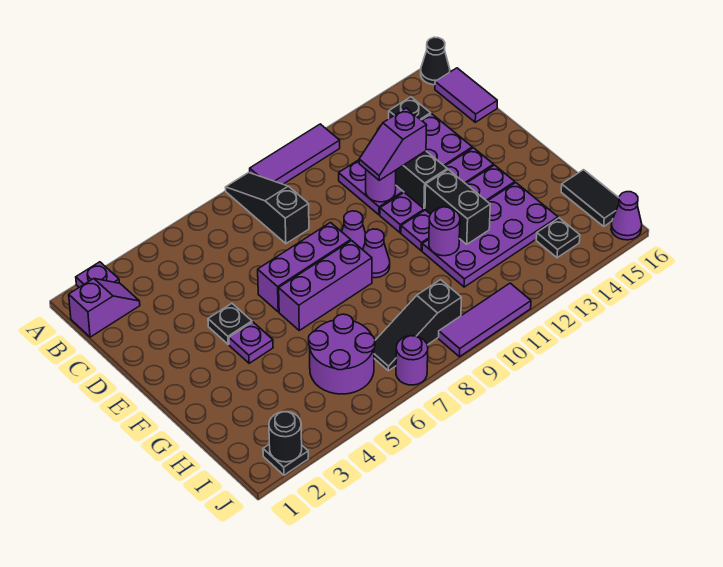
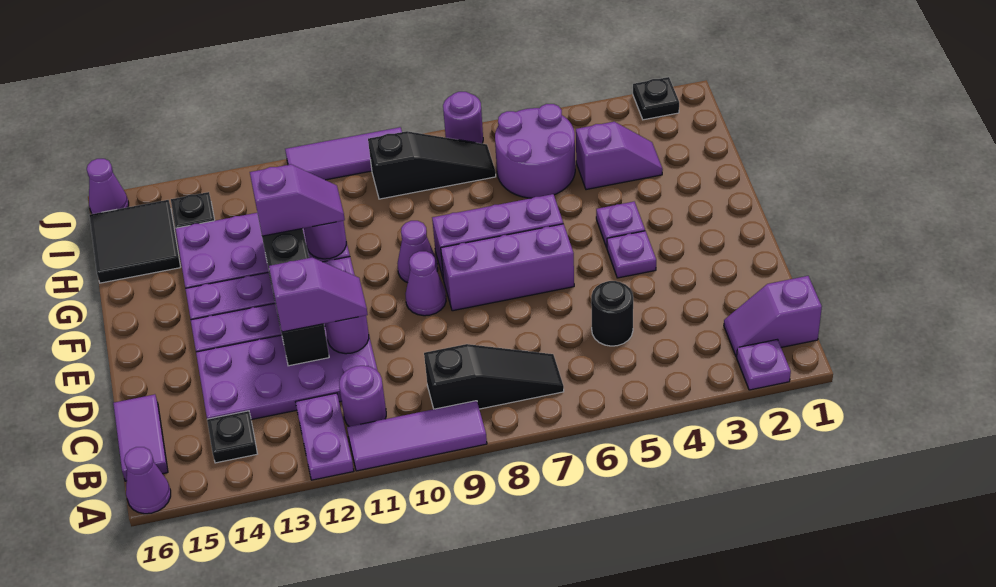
black 1x3 slope [226,173,309,244] -> black 1x3 slope turned to [424,344,564,409]
none -> purple 1x2 plate [296,393,354,480]
black 1x1 cone [421,37,450,85] -> purple 1x1 cone [124,447,171,514]
none -> purple 1x1 round brick [339,366,386,426]
black 1x1 plate [208,303,252,344] -> purple 1x1 plate [607,231,656,278]
none -> purple 1x2 slope [250,164,345,236]
none -> purple 1x2 slope [576,122,663,190]
black 1x2 tile [561,170,619,226] -> black 2x2 tile [89,200,180,283]
black 1x1 round brick [269,412,302,462] -> black 1x1 round brick moved to [591,281,633,346]

